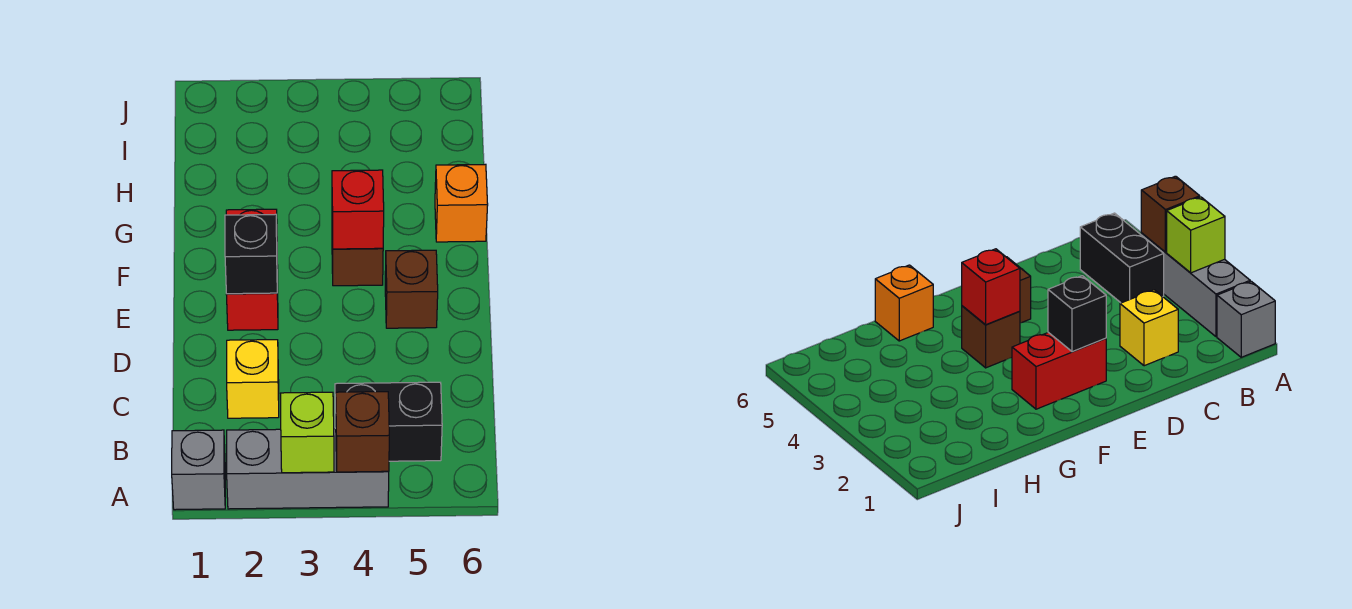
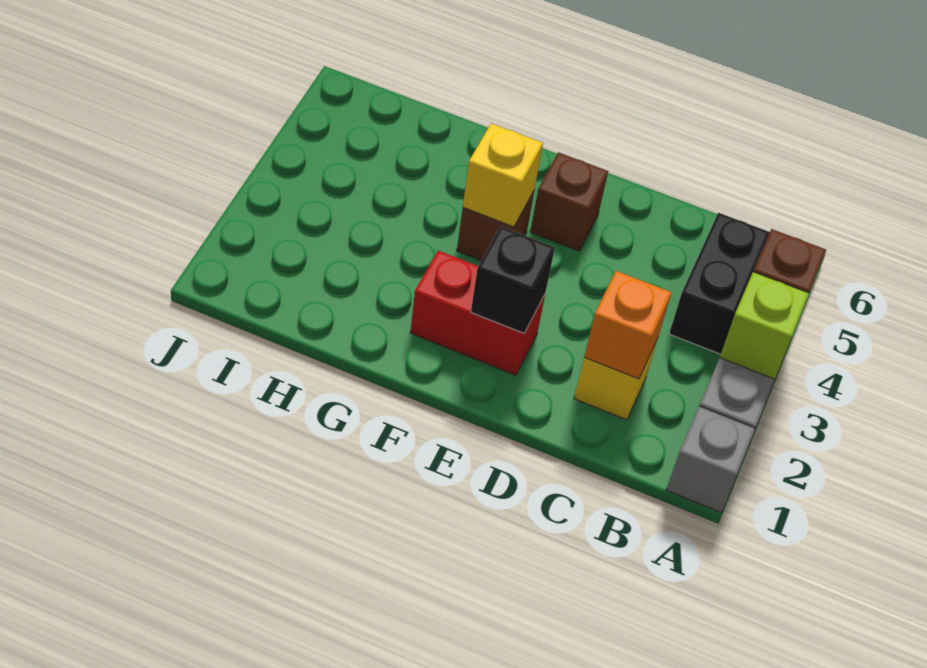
red 1x1 brick [332,170,384,249] -> yellow 1x1 brick [463,123,543,227]
orange 1x1 brick [435,164,488,242] -> orange 1x1 brick moved to [584,271,672,379]

